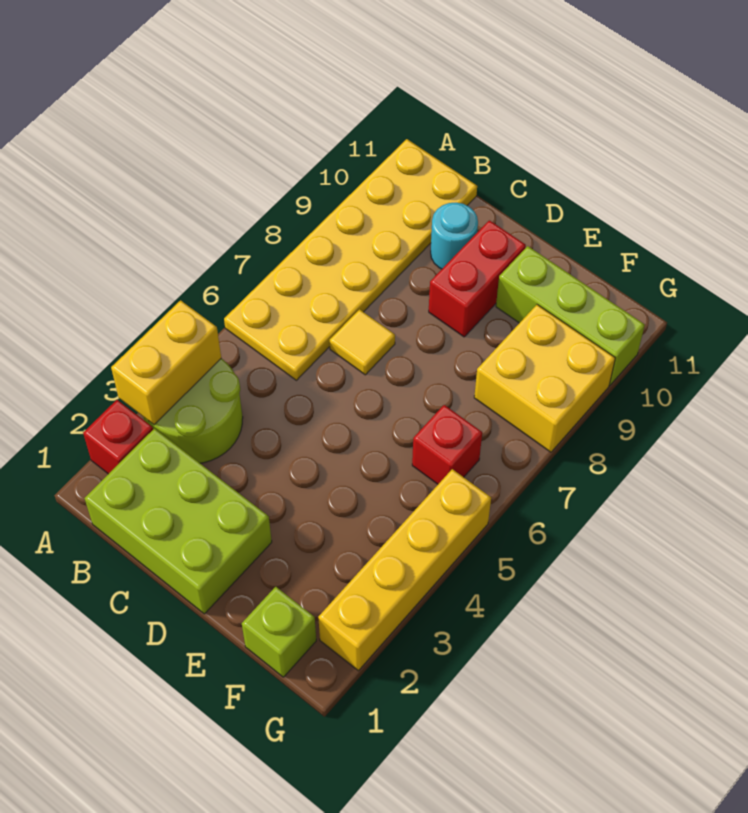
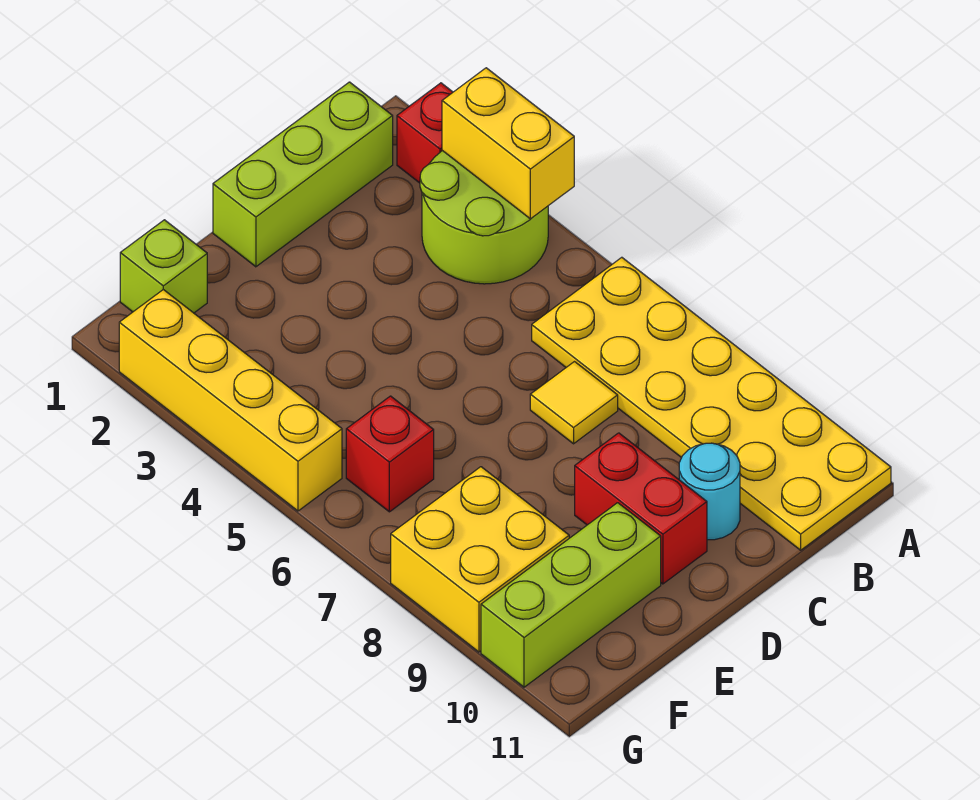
lime 2x3 brick [84,429,272,614] -> lime 1x3 brick [213,82,393,267]

